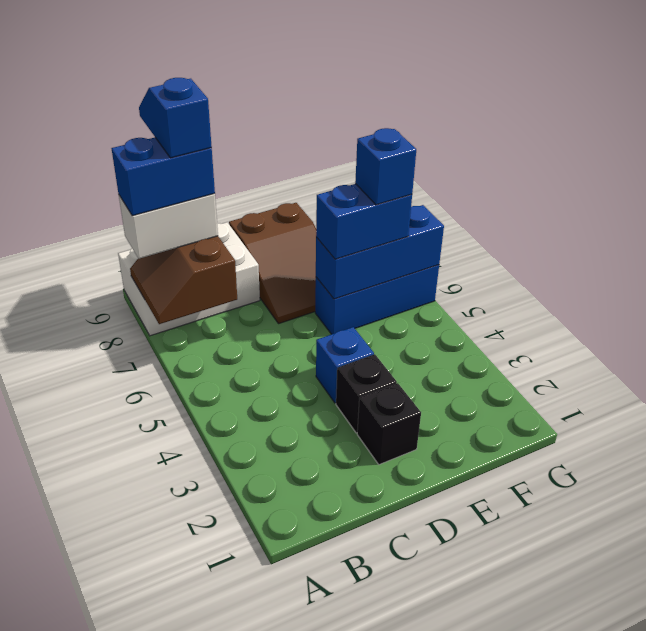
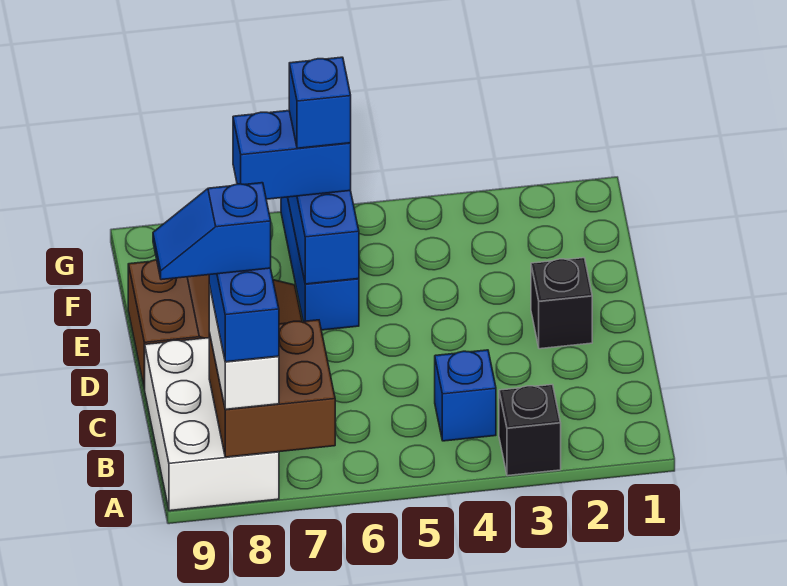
brown 2x2 slope [130,236,237,324] -> brown 2x2 brick [209,320,335,457]
black 1x1 brick [336,354,397,433] -> black 1x1 brick moved to [499,385,561,476]
blue 1x1 brick [316,327,374,403] -> blue 1x1 brick moved to [435,350,496,441]
blue 1x2 brick [316,184,412,259] -> blue 1x2 brick turned to [233,111,351,199]

